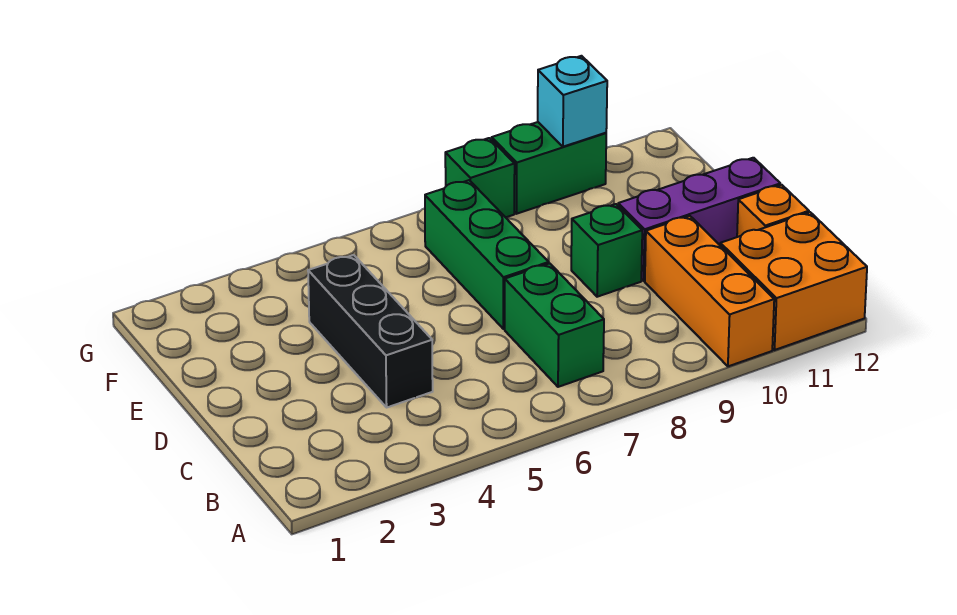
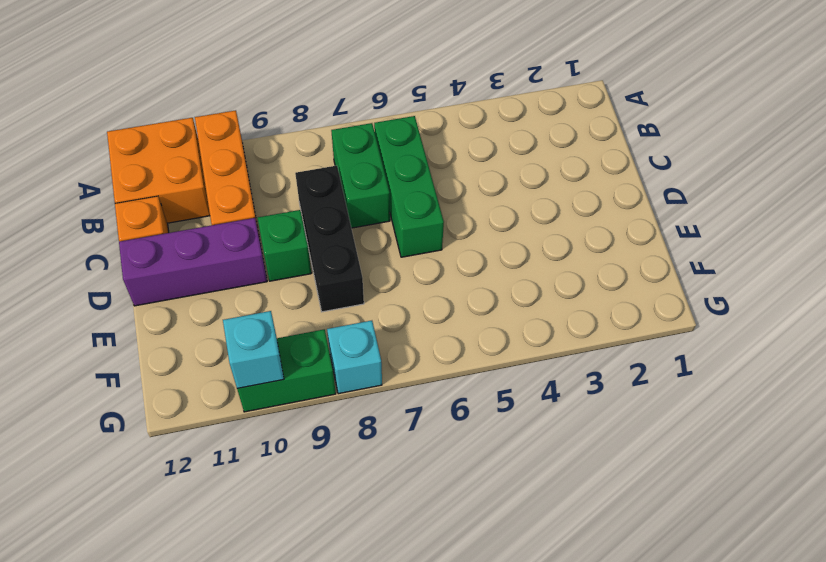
black 1x3 brick [308,255,433,407] -> black 1x3 brick moved to [295,166,364,312]
green 1x3 brick [425,180,549,329] -> green 1x3 brick moved to [374,116,444,257]
green 1x1 brick [445,138,515,217] -> cyan 1x1 brick [327,321,382,394]

